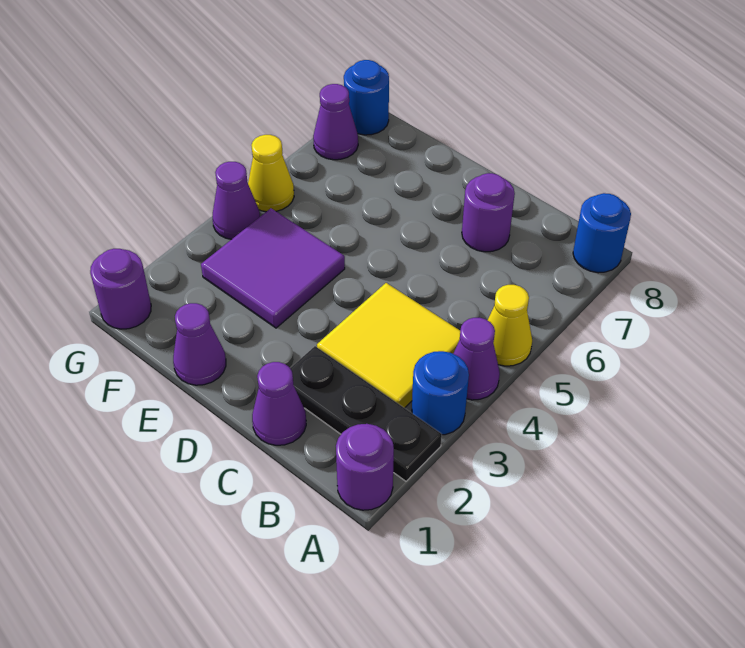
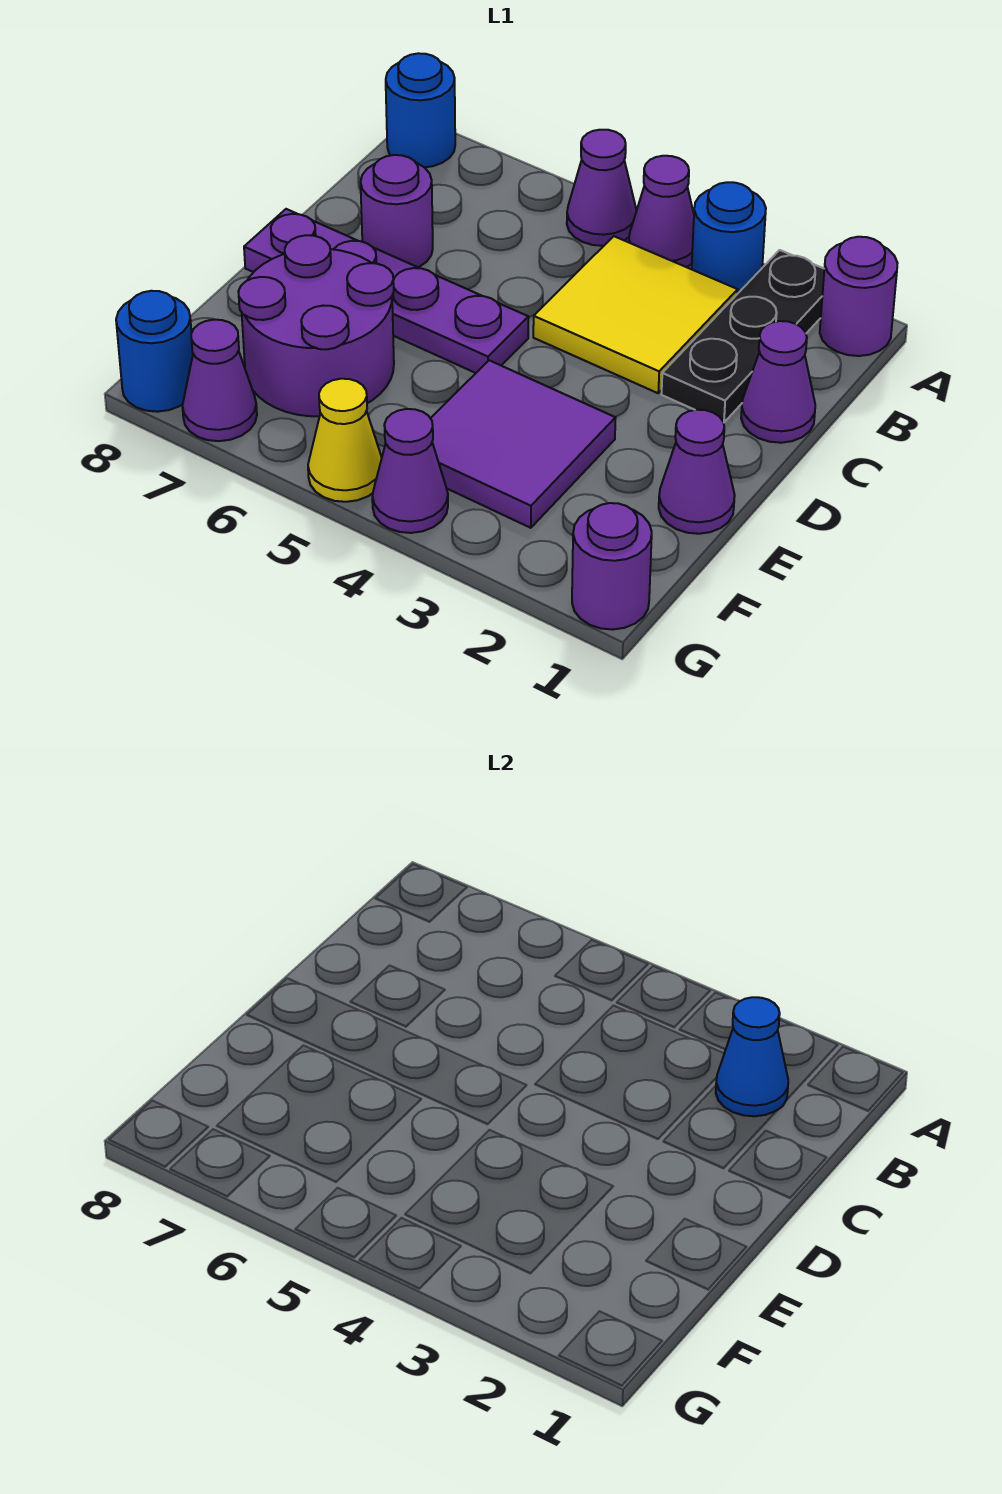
yellow 1x1 cone [488,285,532,366] -> purple 1x1 cone [567,130,637,246]
none -> blue 1x1 cone [716,997,788,1116]
none -> purple 1x4 plate [244,209,529,373]
none -> purple 2x2 round brick [238,235,394,416]

